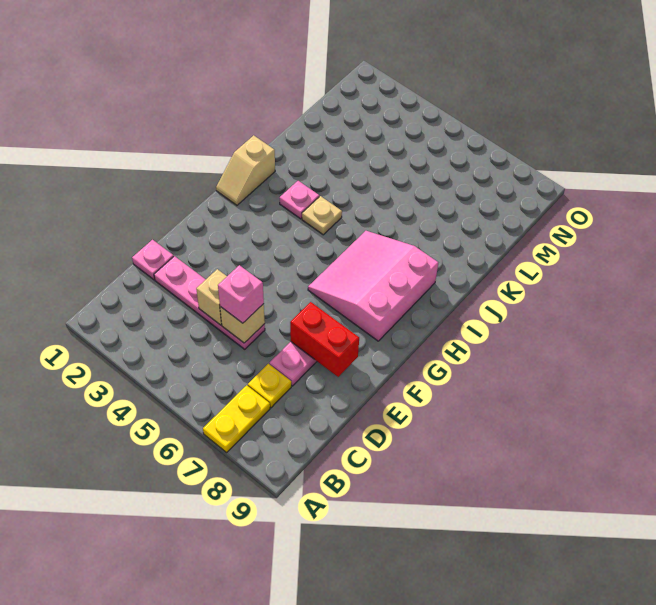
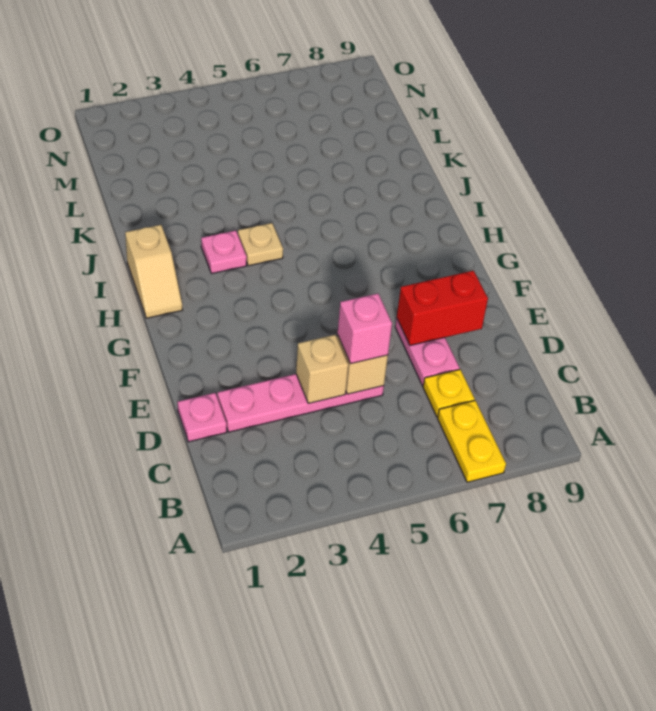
pink 3x3 slope [308,231,438,341] -> none

